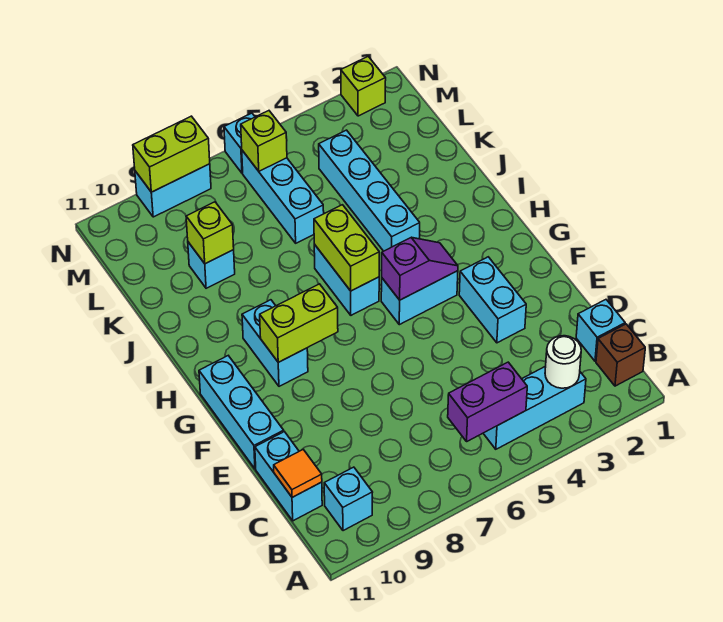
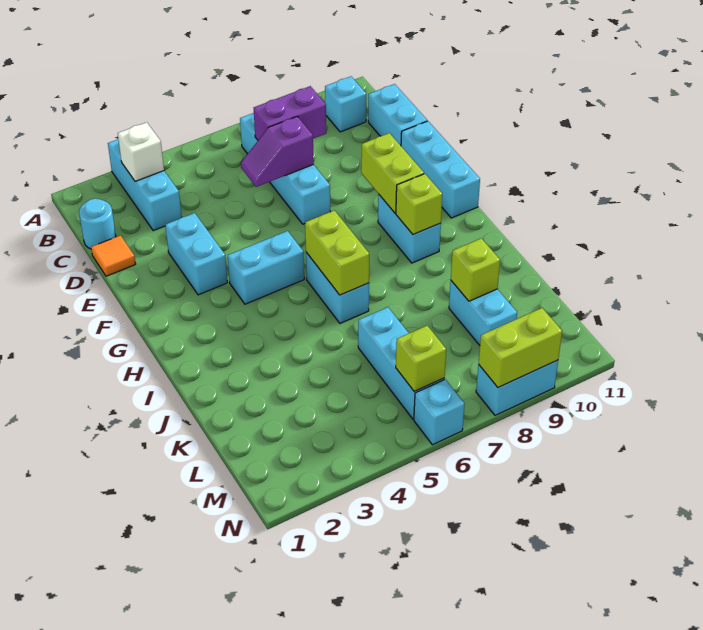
brown 1x1 brick [596,324,645,386] -> none
cyan 1x3 brick [483,366,586,449] -> cyan 1x3 brick turned to [108,139,182,231]
white 1x1 round brick [545,336,581,388] -> white 1x1 brick [118,122,164,181]
purple 1x2 brick [448,362,527,441] -> purple 1x2 brick moved to [254,86,326,140]
cyan 1x1 brick [576,300,625,361] -> cyan 1x1 round brick [79,198,116,249]
orange 1x1 tile [274,450,322,497] -> orange 1x1 tile moved to [91,235,135,276]
purple 1x2 slope [382,237,458,300] -> purple 1x2 slope moved to [241,116,314,187]
lime 1x2 brick [260,284,338,362] -> lime 1x2 brick turned to [361,133,424,213]
cyan 1x4 brick [319,130,420,251] -> cyan 1x4 brick moved to [240,113,330,224]
cyan 1x1 brick [188,242,235,288] -> cyan 1x2 brick [449,281,517,345]
lime 1x1 brick [341,57,386,116] -> lime 1x1 brick moved to [396,174,442,235]

